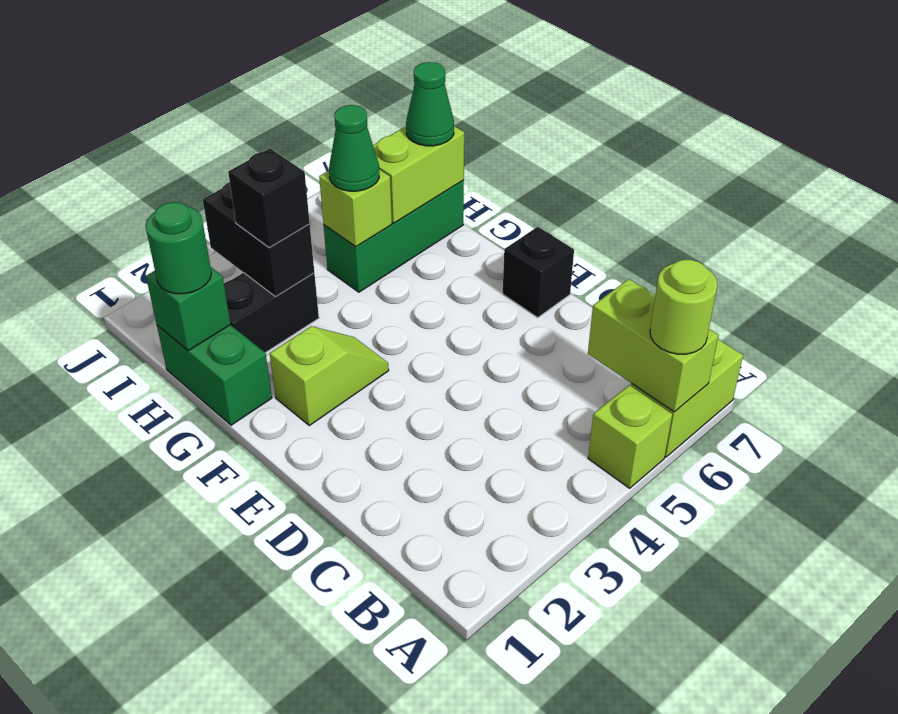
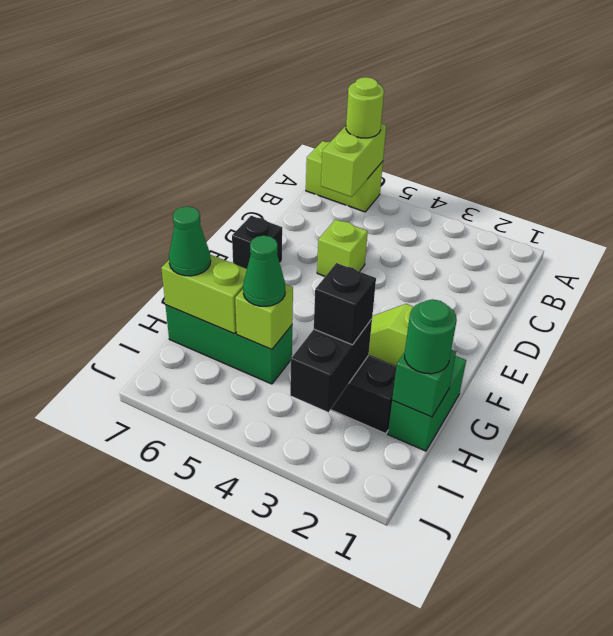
lime 1x1 brick [588,385,672,488] -> lime 1x1 brick moved to [317,219,368,276]

